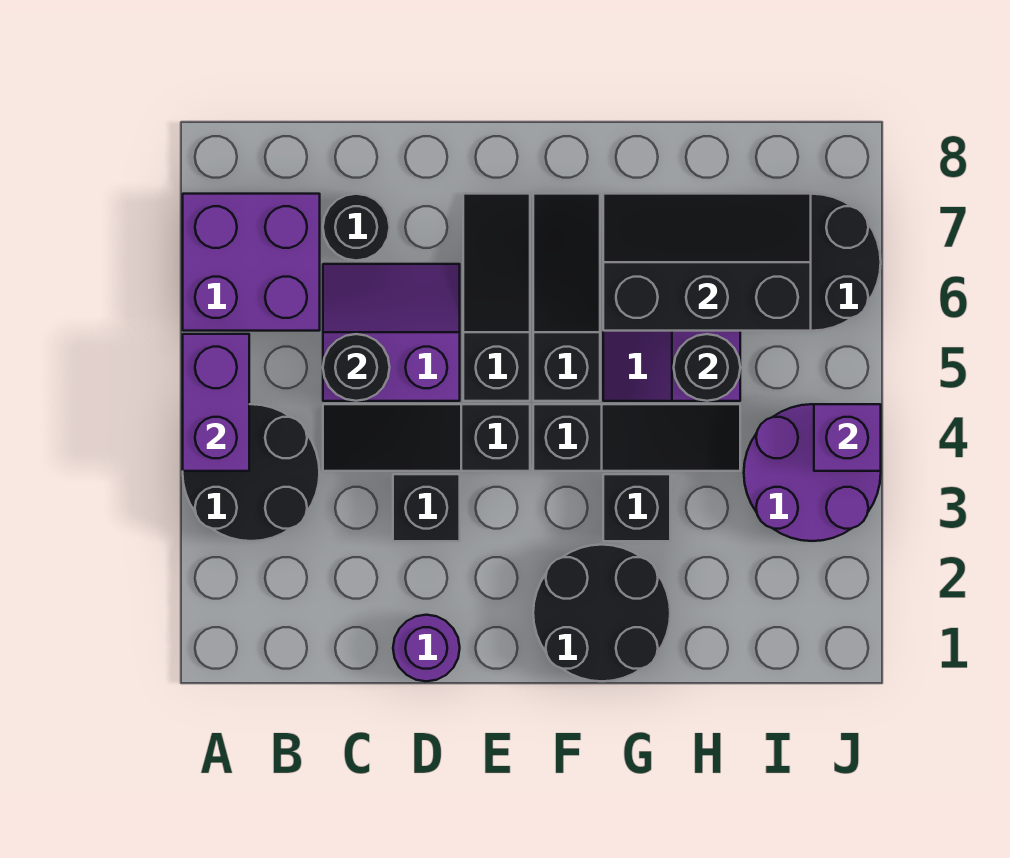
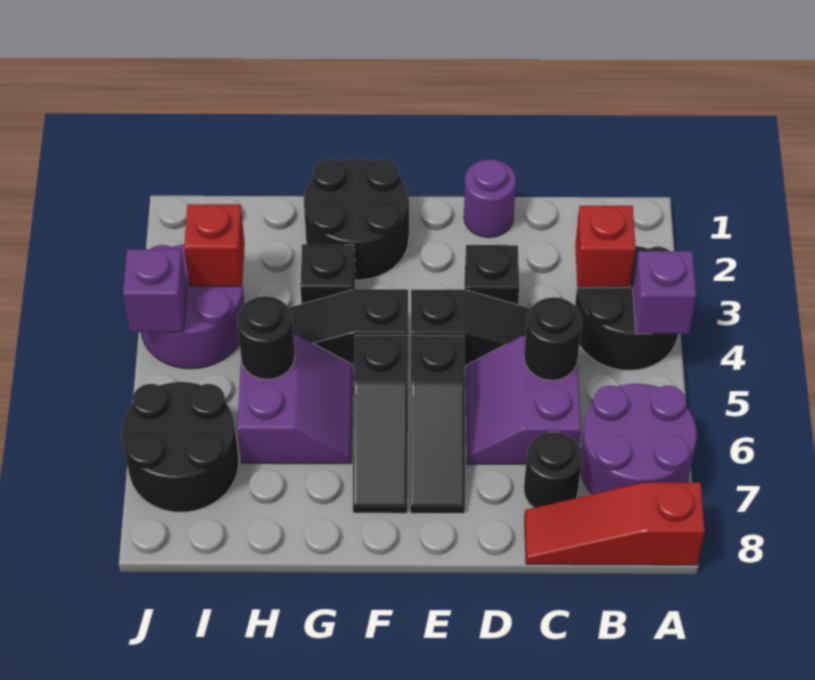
purple 1x2 brick [183,334,249,471] -> purple 1x1 brick [633,251,696,334]
purple 2x2 brick [183,194,320,331] -> purple 2x2 round brick [580,384,697,494]
none -> red 1x3 slope [525,482,705,565]
none -> red 1x1 brick [575,206,636,288]
purple 2x2 slope [323,264,460,401] -> purple 2x2 slope turned to [466,336,581,464]
black 2x3 slope [603,194,811,331] -> none
none -> red 1x1 brick [184,204,245,286]

